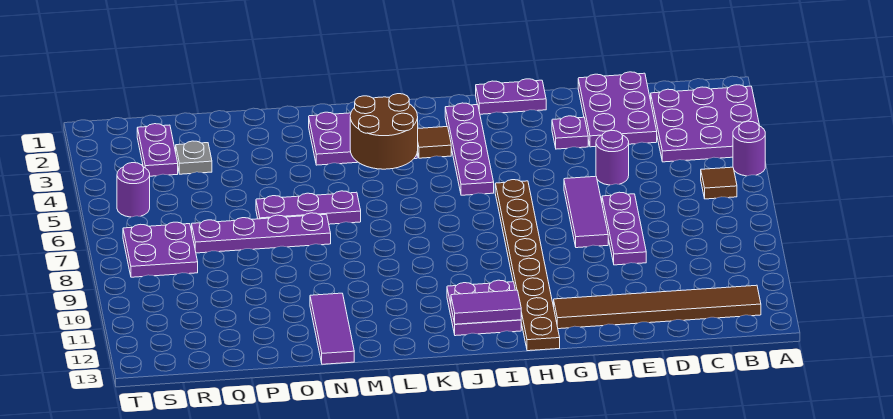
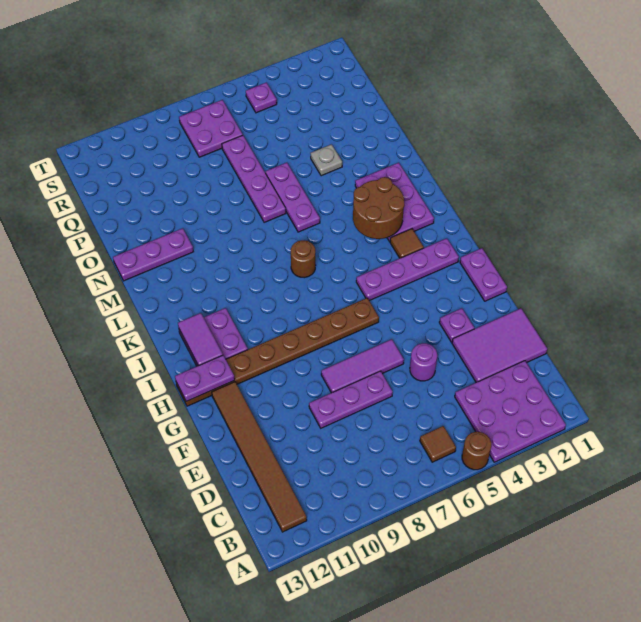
purple 1x1 round brick [733,121,765,176] -> brown 1x1 round brick [462,432,491,470]
purple 2x3 plate [578,72,657,147] -> purple 2x3 tile [452,308,547,383]
none -> brown 1x1 round brick [291,240,316,278]
purple 1x3 tile [310,293,354,364] -> purple 1x3 plate [113,228,193,281]
grey 1x1 plate [176,141,212,174] -> grey 1x1 plate moved to [310,144,342,176]
purple 1x2 plate [137,124,178,176] -> purple 1x2 plate moved to [175,355,235,401]
purple 1x1 round brick [117,163,150,217] -> purple 1x1 plate [246,83,277,113]

